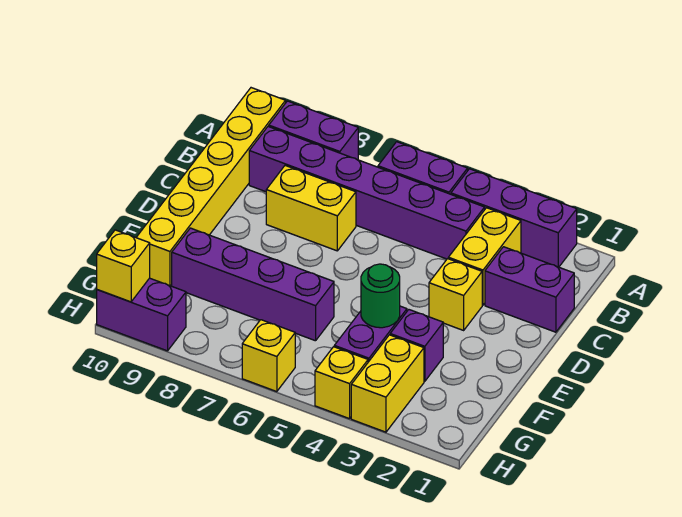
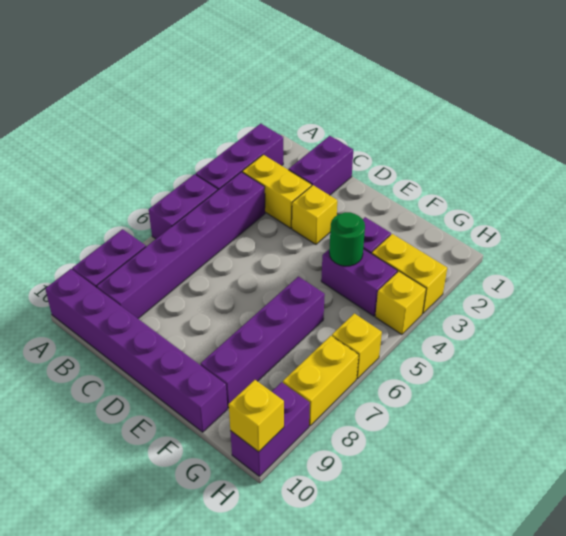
yellow 1x6 brick [136,88,286,286] -> purple 1x6 brick [45,269,227,432]
yellow 1x2 brick [266,166,356,251] -> yellow 1x2 brick moved to [283,336,359,426]

